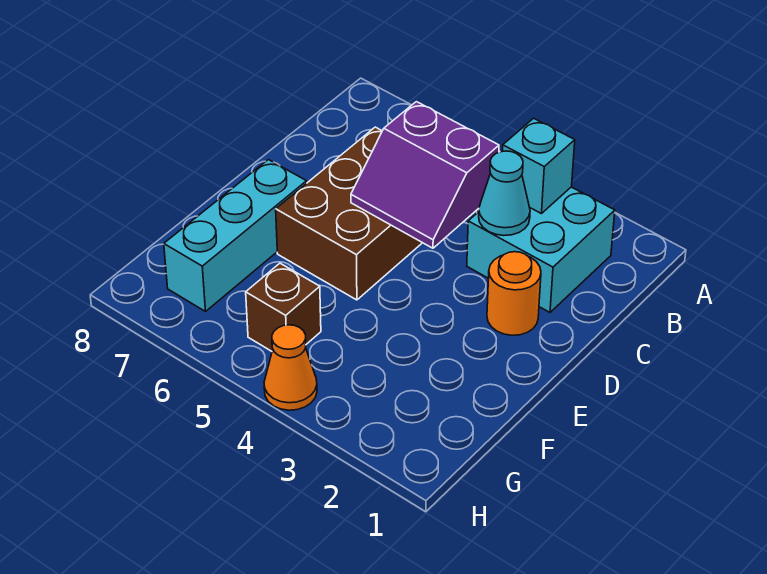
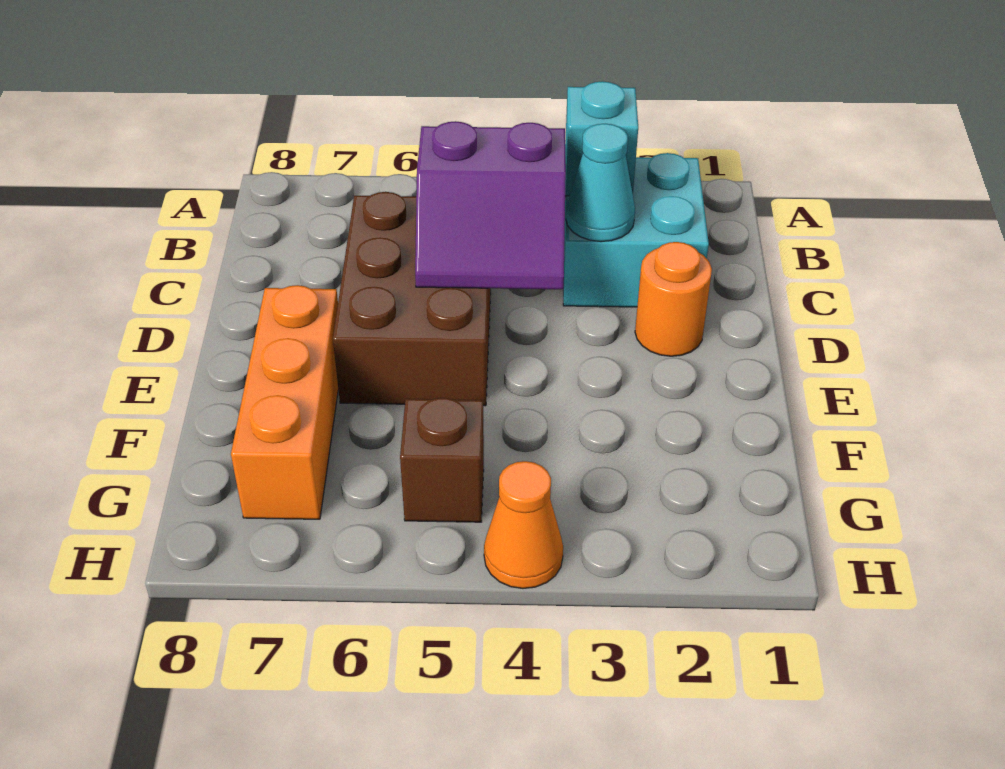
cyan 1x3 brick [164,160,307,311] -> orange 1x3 brick [231,285,338,519]

